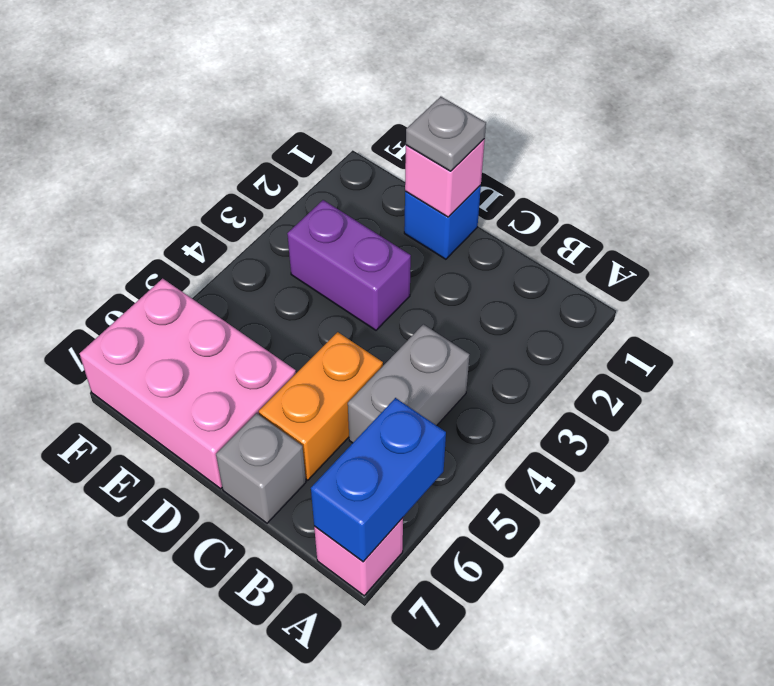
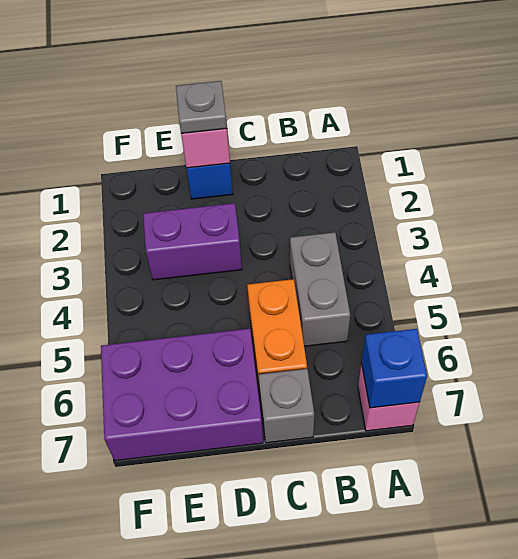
blue 1x2 brick [311,398,446,562] -> blue 1x1 brick [361,329,427,408]
pink 2x3 brick [79,279,296,489] -> purple 2x3 brick [101,329,263,461]

